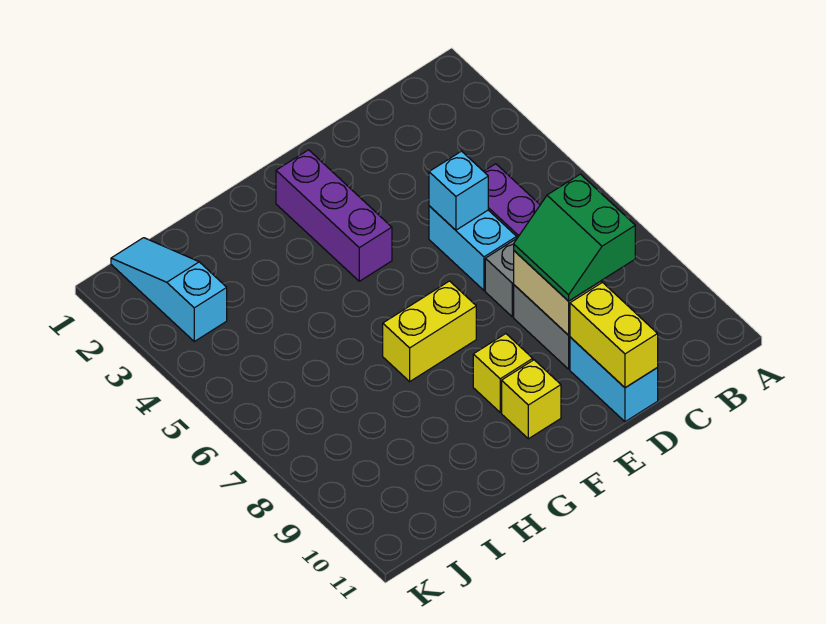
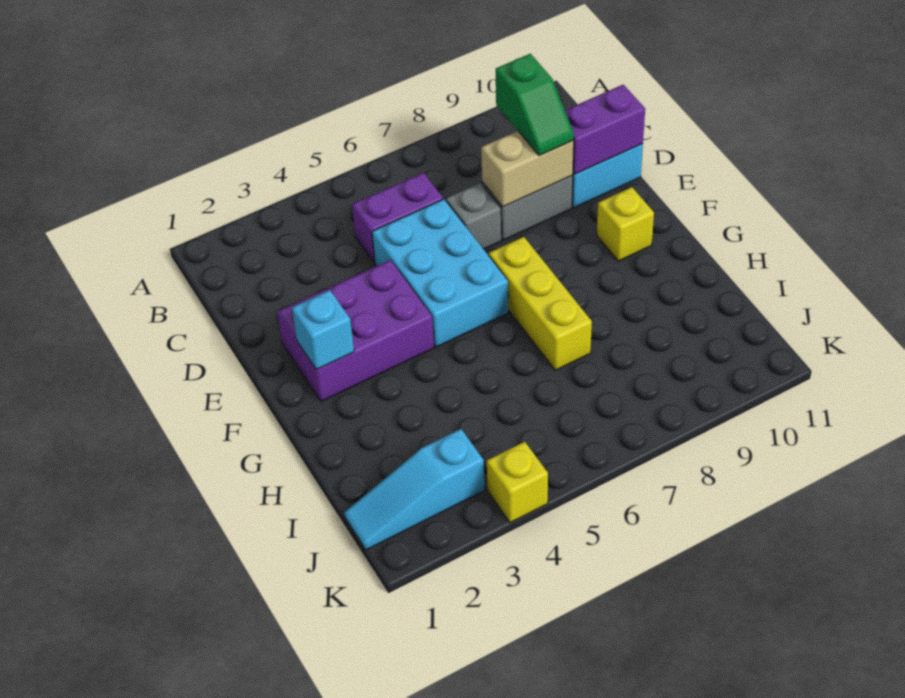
green 2x2 slope [514,174,635,301] -> green 1x2 slope [496,54,574,156]
cyan 1x2 brick [429,206,517,291] -> cyan 2x3 brick [372,199,508,347]
cyan 1x1 brick [429,151,488,230] -> cyan 1x1 brick moved to [292,290,354,370]
yellow 1x2 brick [570,282,658,388] -> purple 1x2 brick [565,85,645,174]
purple 1x3 brick [276,150,392,281] -> purple 2x3 brick [277,260,434,401]
yellow 1x2 brick [383,281,476,381] -> yellow 1x3 brick [489,237,592,370]
yellow 1x1 brick [473,334,533,412] -> yellow 1x1 brick moved to [487,442,548,523]

